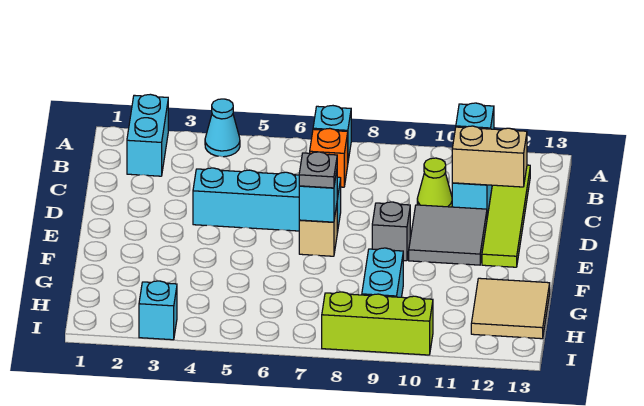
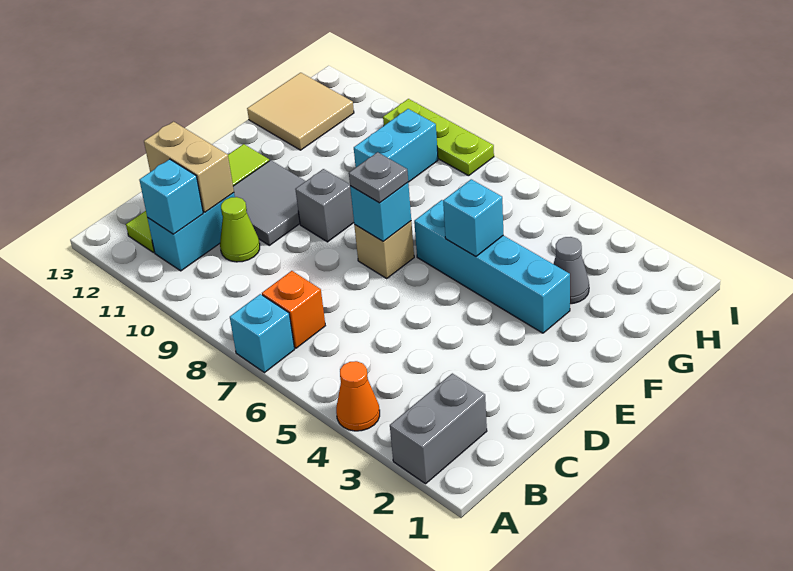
cyan 1x2 brick [127,94,168,176] -> grey 1x2 brick [390,373,487,484]
cyan 1x1 cone [205,99,240,157] -> orange 1x1 cone [336,361,380,431]
cyan 1x4 brick [193,168,341,233] -> cyan 1x4 brick moved to [414,200,570,333]
none -> grey 1x1 cone [554,237,589,304]
cyan 1x1 brick [139,281,177,340] -> cyan 1x1 brick moved to [443,179,503,257]
lime 1x3 brick [322,292,433,355] -> lime 1x3 plate [383,99,494,176]

